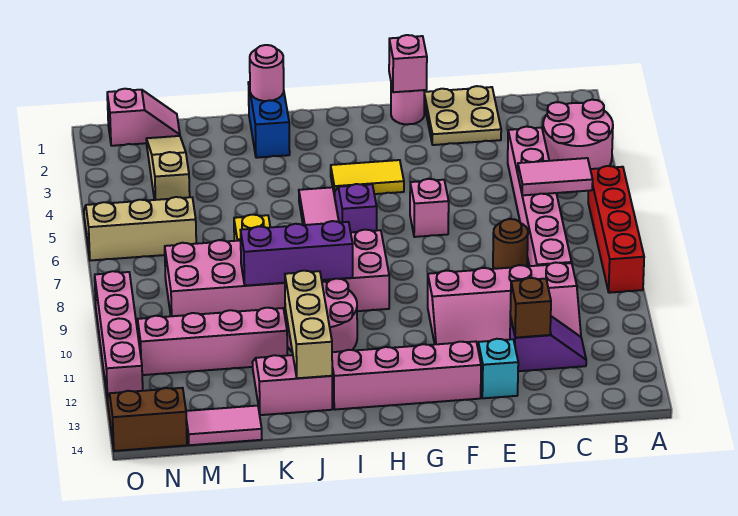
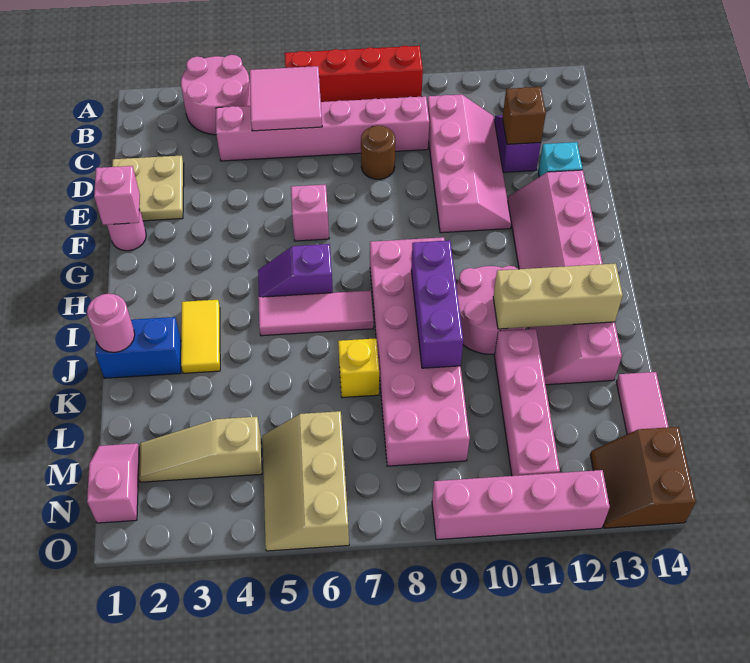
pink 1x2 tile [518,158,593,195] -> pink 2x2 tile [250,66,322,131]
yellow 1x2 tile [331,160,404,197] -> yellow 1x2 tile moved to [181,300,220,373]

